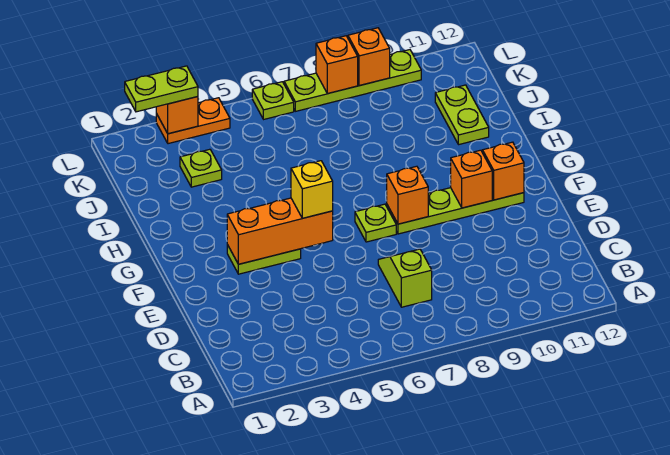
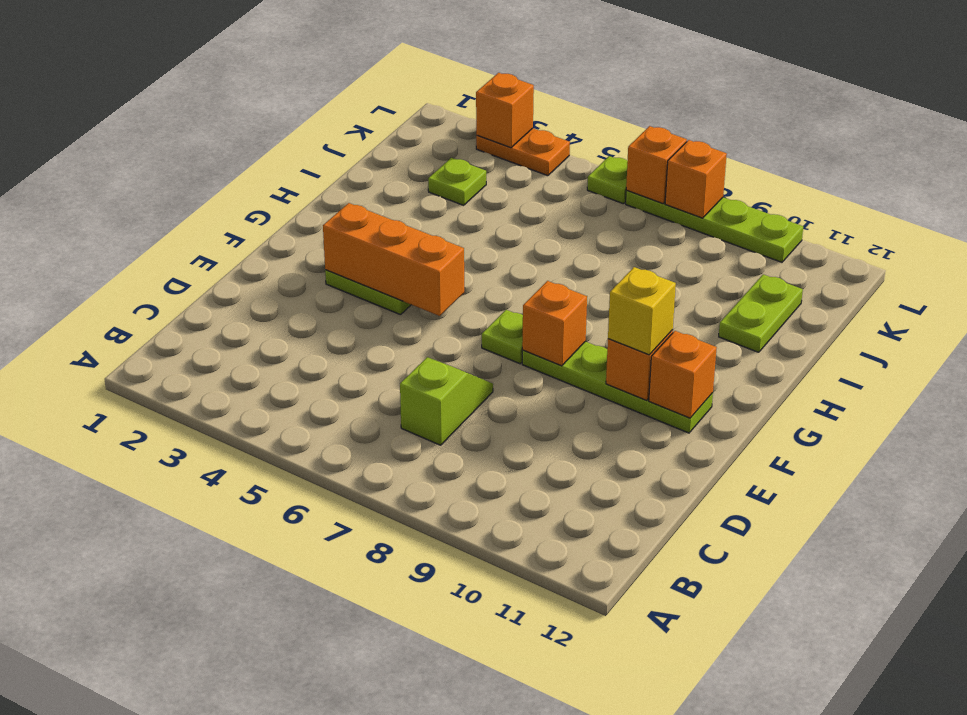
yellow 1x1 brick [291,161,333,218] -> yellow 1x1 brick moved to [608,267,676,355]
lime 1x2 plate [125,66,198,112] -> none
orange 1x1 brick [348,28,390,86] -> orange 1x1 brick moved to [626,126,687,204]

